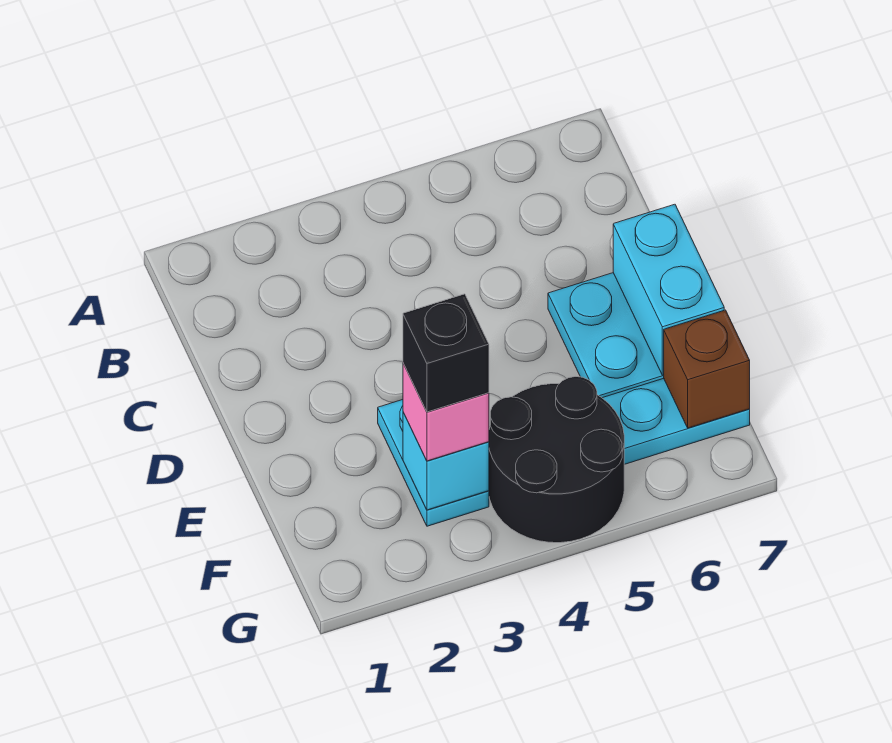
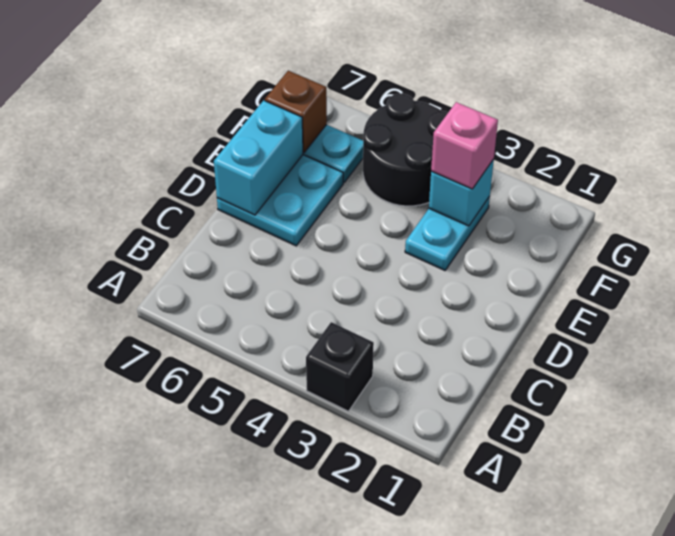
black 1x1 brick [403,294,489,412] -> black 1x1 brick moved to [306,322,374,411]

